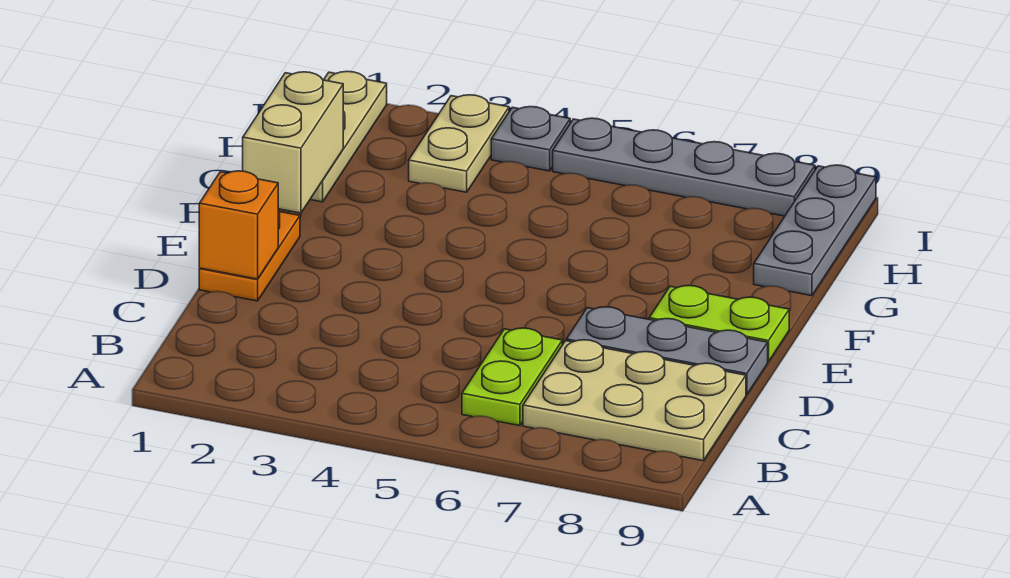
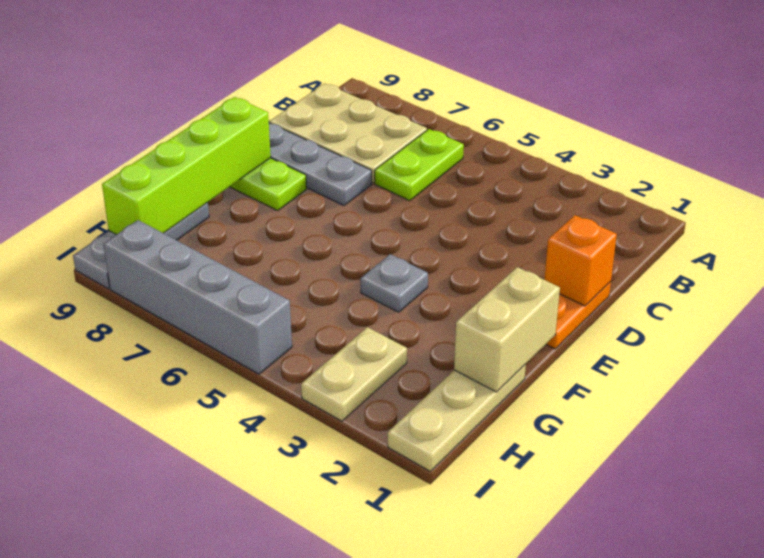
none -> lime 1x4 brick [102,97,271,235]
grey 1x1 plate [491,107,570,171] -> grey 1x1 plate moved to [361,254,428,312]
grey 1x4 plate [553,118,815,216] -> grey 1x4 brick [103,220,292,374]

